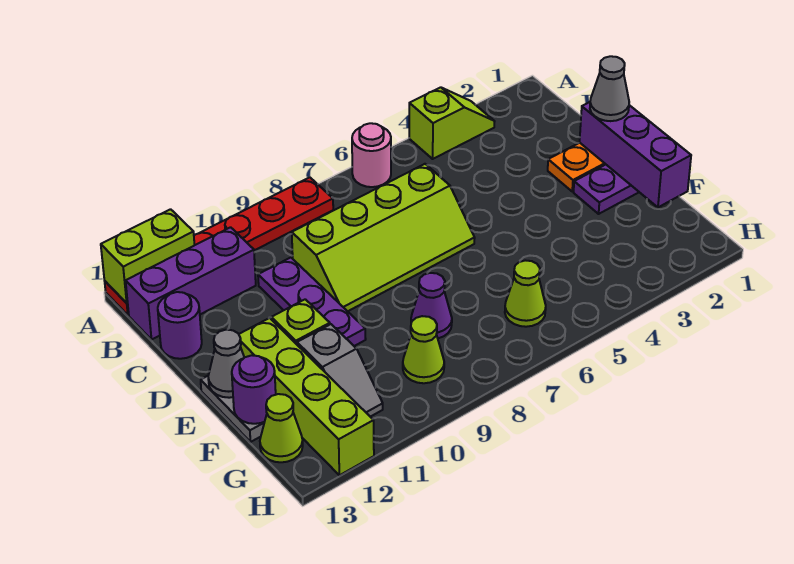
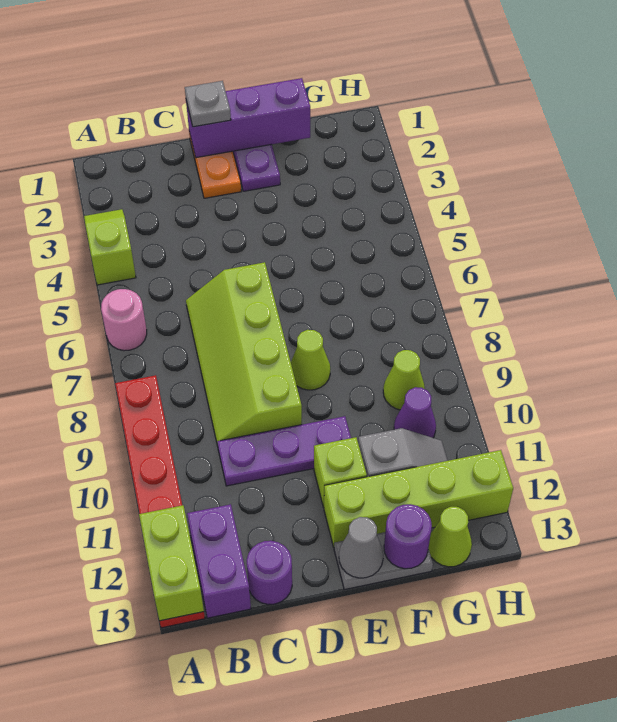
purple 1x3 brick [126,227,256,339] -> purple 1x2 brick [187,504,251,618]
lime 2x4 slope [292,164,475,311] -> lime 2x4 slope turned to [186,262,302,445]
grey 1x1 cone [590,56,629,121] -> grey 1x1 plate [185,81,231,127]
purple 1x1 cone [411,273,452,338] -> purple 1x1 cone moved to [394,387,436,438]
lime 1x1 cone [505,260,546,327] -> lime 1x1 cone moved to [291,330,330,390]

